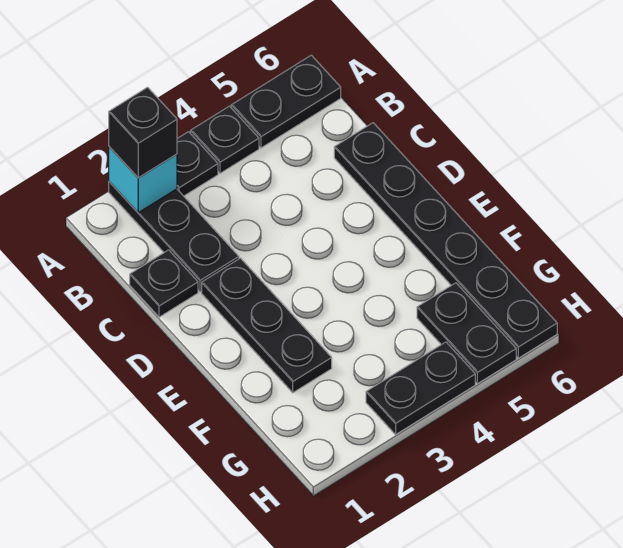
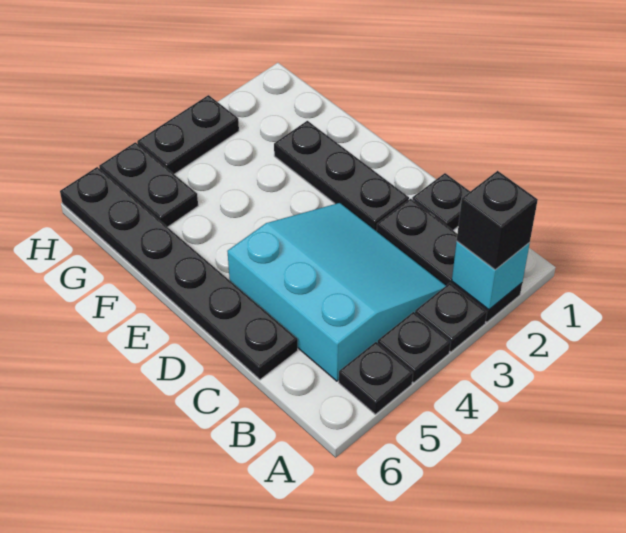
black 1x2 plate [231,55,341,148] -> black 1x1 plate [339,342,413,414]
none -> cyan 3x3 slope [227,203,446,381]

